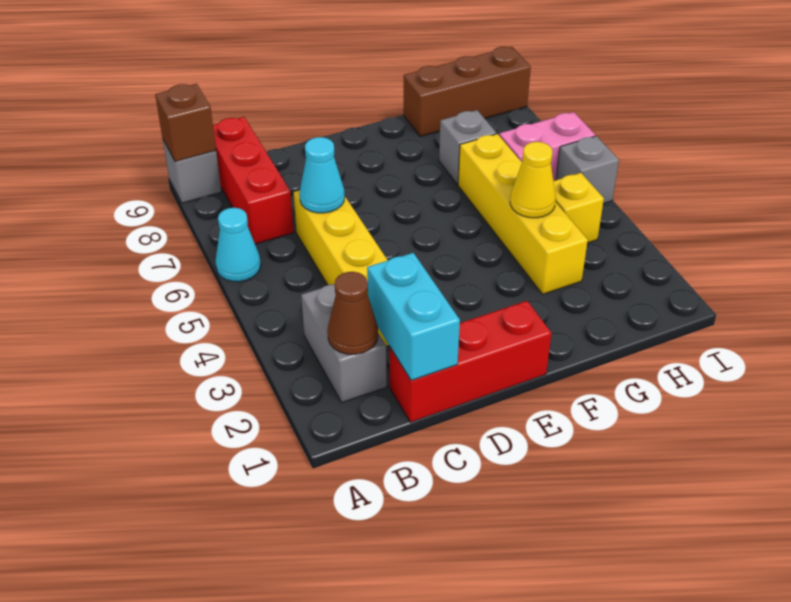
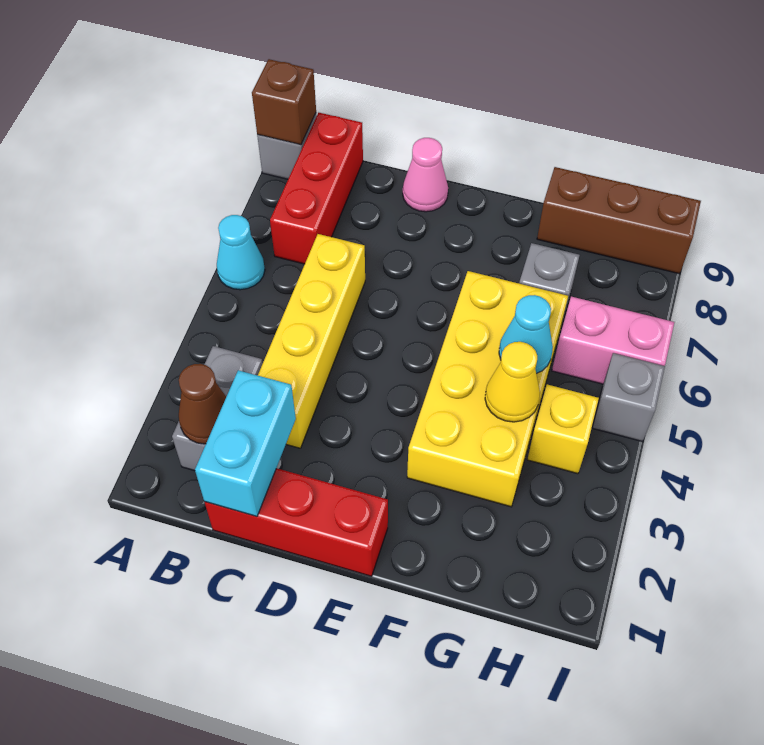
cyan 1x1 cone [300,137,345,213] -> cyan 1x1 cone moved to [499,295,553,374]
none -> pink 1x1 cone [403,138,448,212]
yellow 1x4 brick [458,134,588,294] -> yellow 2x4 brick [407,271,568,507]

